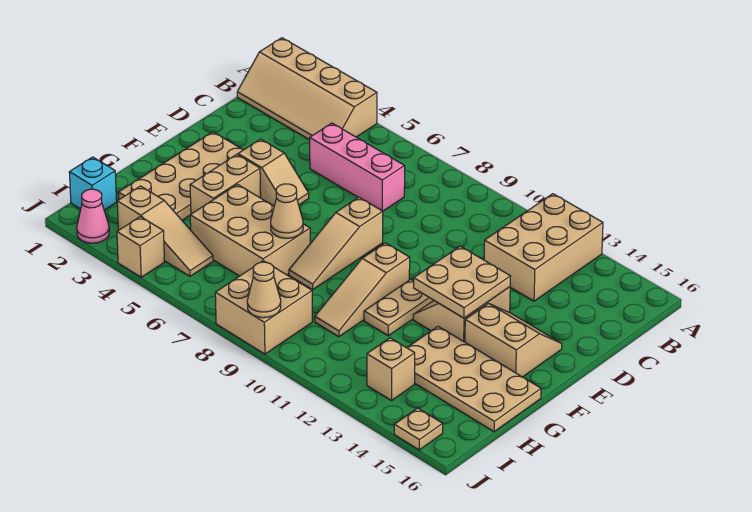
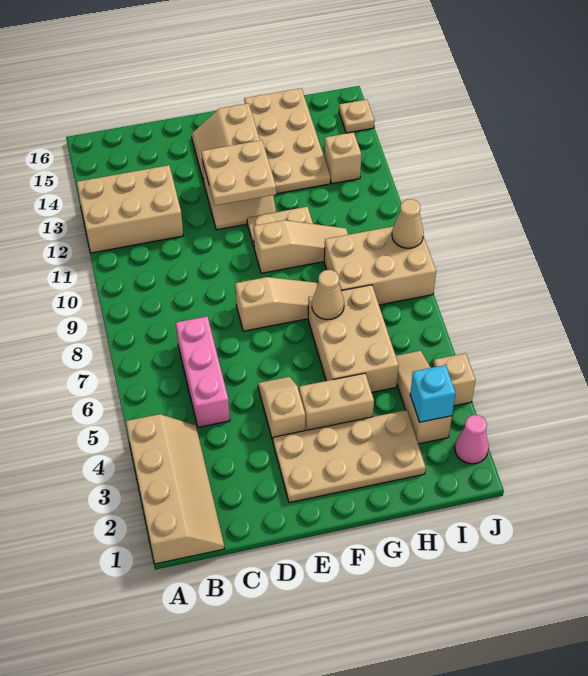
cyan 1x1 brick [69,157,117,210] -> cyan 1x1 brick moved to [410,365,456,422]
tan 2x2 brick [215,261,312,354] -> tan 2x3 brick [324,226,436,305]

